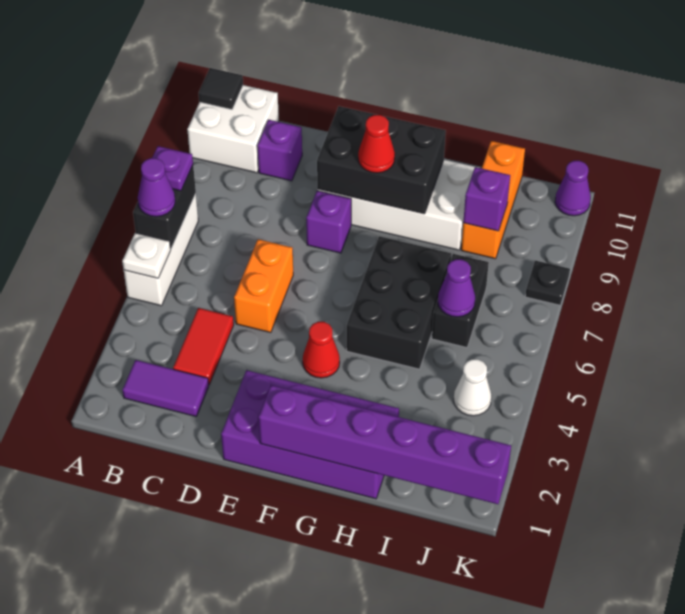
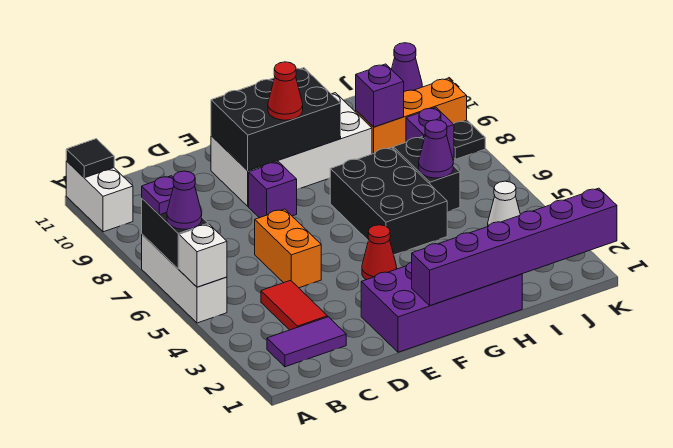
white 1x1 plate [122,233,171,278] -> white 1x1 brick [179,224,227,287]
white 2x2 brick [187,85,279,173] -> white 1x2 brick [66,161,133,232]
purple 1x1 brick [257,120,302,181] -> purple 1x1 brick moved to [406,107,454,160]
orange 1x3 brick [461,141,525,259] -> orange 1x3 brick turned to [356,78,467,154]

